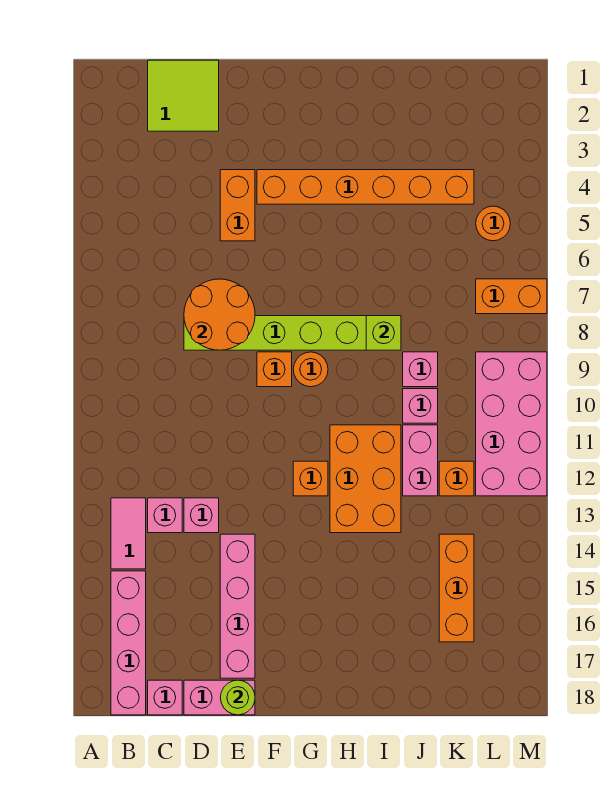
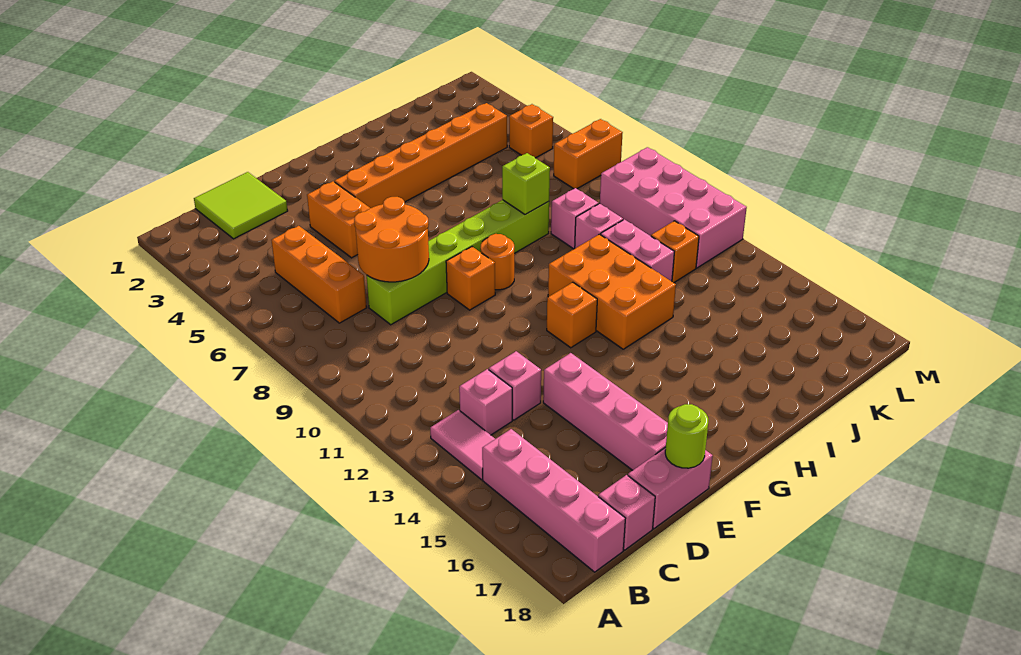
orange 1x3 brick [439,534,474,642] -> orange 1x3 brick moved to [271,226,367,323]
orange 1x1 round brick [476,206,510,241] -> orange 1x1 brick [509,104,553,158]

